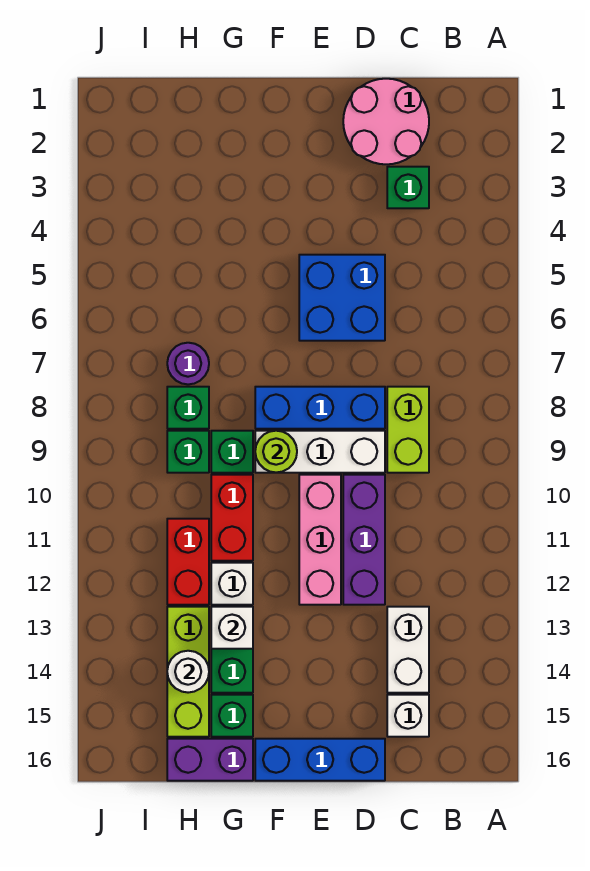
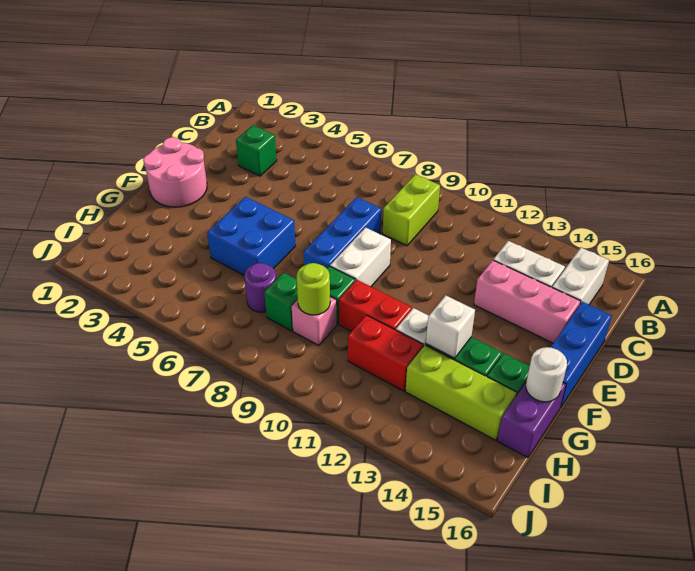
pink 2x2 round brick [343,79,429,164] -> pink 2x2 round brick moved to [143,137,207,207]
lime 1x2 brick [387,387,429,473] -> lime 1x2 brick turned to [383,174,440,246]
white 1x1 brick [387,695,429,737] -> white 1x2 brick [552,248,609,304]
blue 2x2 brick [299,255,385,341] -> blue 2x2 brick moved to [207,197,296,275]
white 1x3 brick [255,431,385,473] -> white 1x2 brick [330,228,391,286]
purple 1x3 brick [343,475,385,605] -> none
pink 1x3 brick [299,475,341,605] -> pink 1x3 brick moved to [474,260,581,343]
lime 1x1 round brick [255,431,297,473] -> lime 1x1 round brick moved to [297,263,330,315]
green 1x1 brick [167,431,209,473] -> pink 1x1 brick [292,297,337,346]
white 1x1 round brick [167,651,209,693] -> white 1x1 round brick moved to [526,347,567,402]

